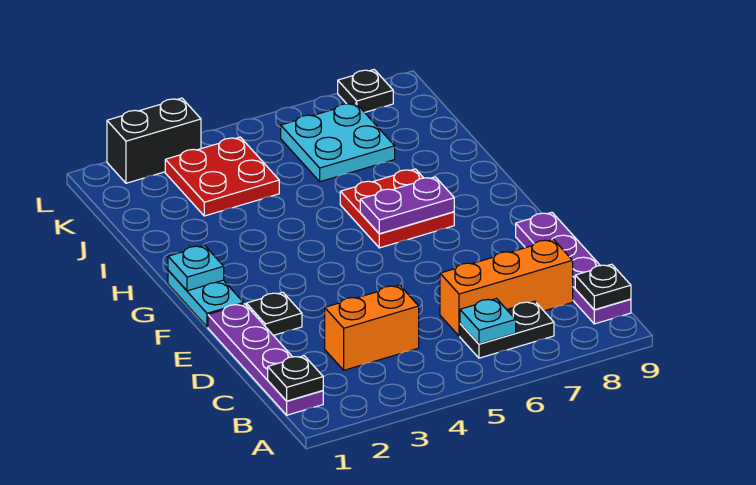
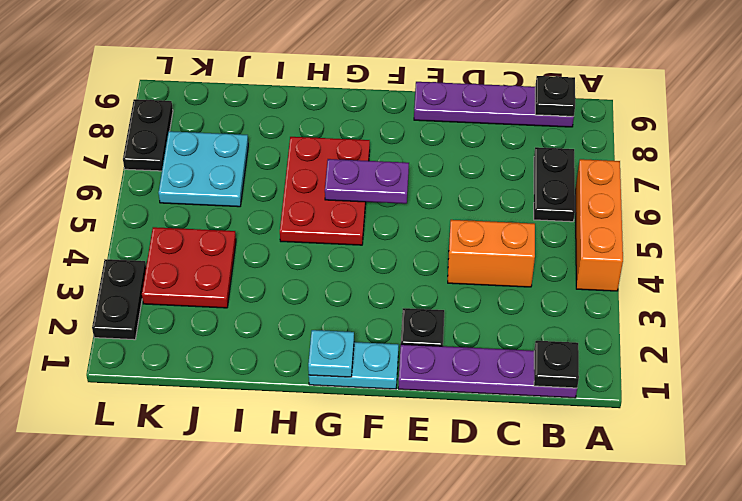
cyan 1x1 plate [460,299,516,344] -> none
orange 1x2 brick [325,285,419,370] -> orange 1x2 brick turned to [448,220,535,287]
orange 1x3 brick [440,240,573,336] -> orange 1x3 brick moved to [575,159,623,291]
red 2x2 plate [340,169,454,248] -> red 2x3 plate [280,137,370,245]
purple 1x2 plate [360,177,454,234] -> purple 1x2 plate turned to [325,159,409,204]
black 1x2 brick [107,98,201,183] -> black 1x2 plate [92,259,146,340]
black 1x1 plate [338,70,393,112] -> black 1x2 plate [123,99,173,171]

